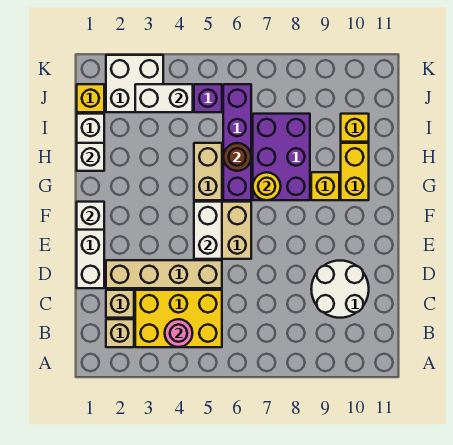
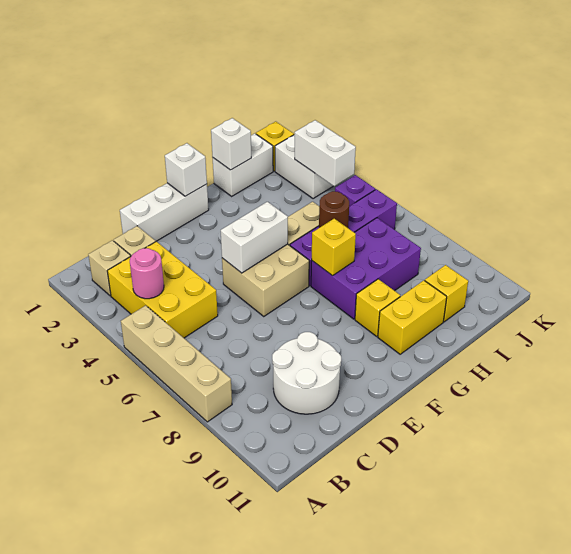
tan 1x4 brick [106,260,222,288] -> tan 1x4 brick moved to [121,305,232,422]
yellow 1x1 round brick [253,172,281,200] -> yellow 1x1 brick [312,219,356,276]

